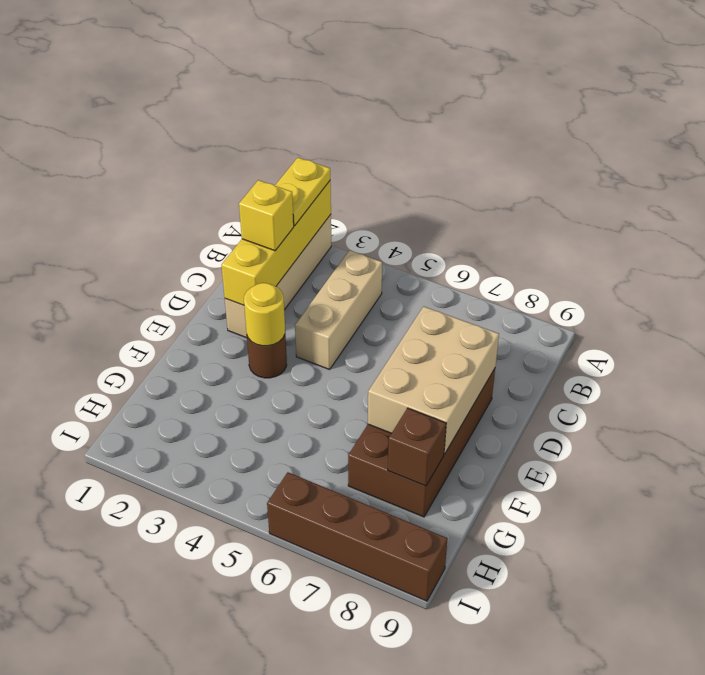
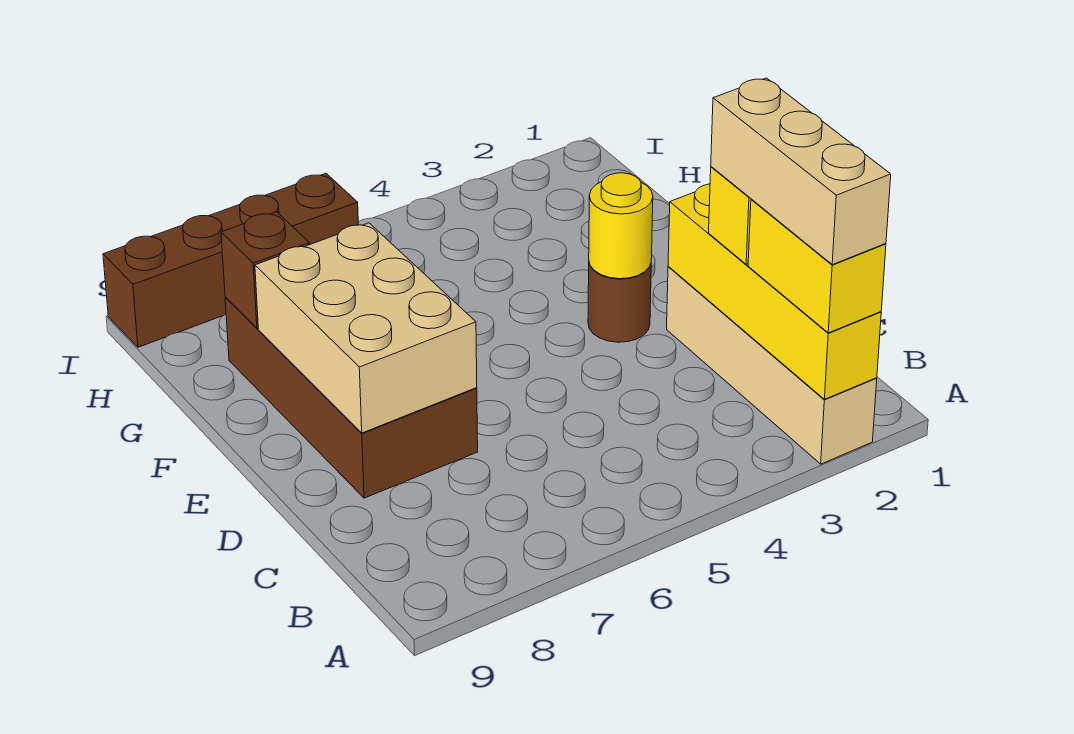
yellow 1x2 plate [275,158,330,226] -> yellow 1x2 brick [748,199,886,333]
tan 1x3 brick [295,250,382,369] -> tan 1x3 brick moved to [711,78,891,265]

